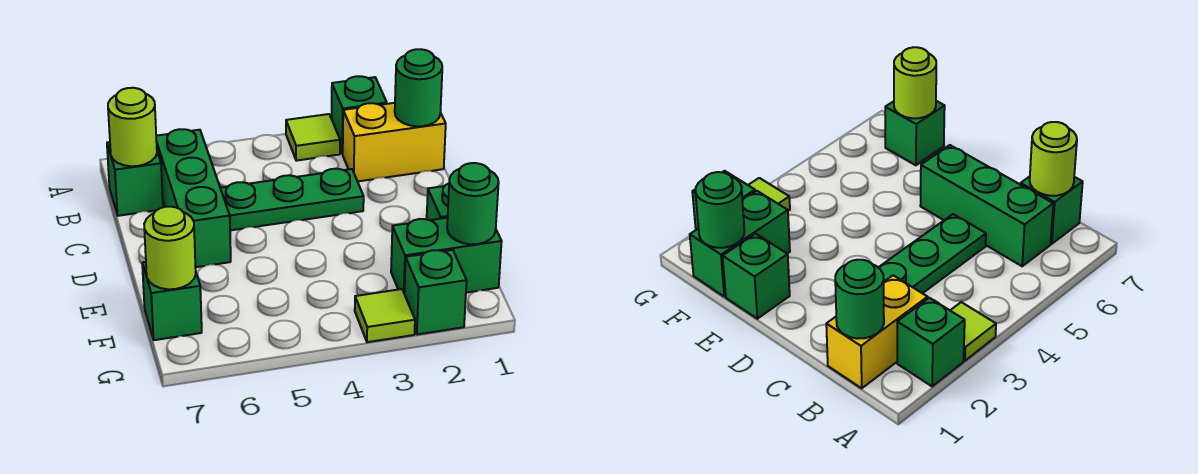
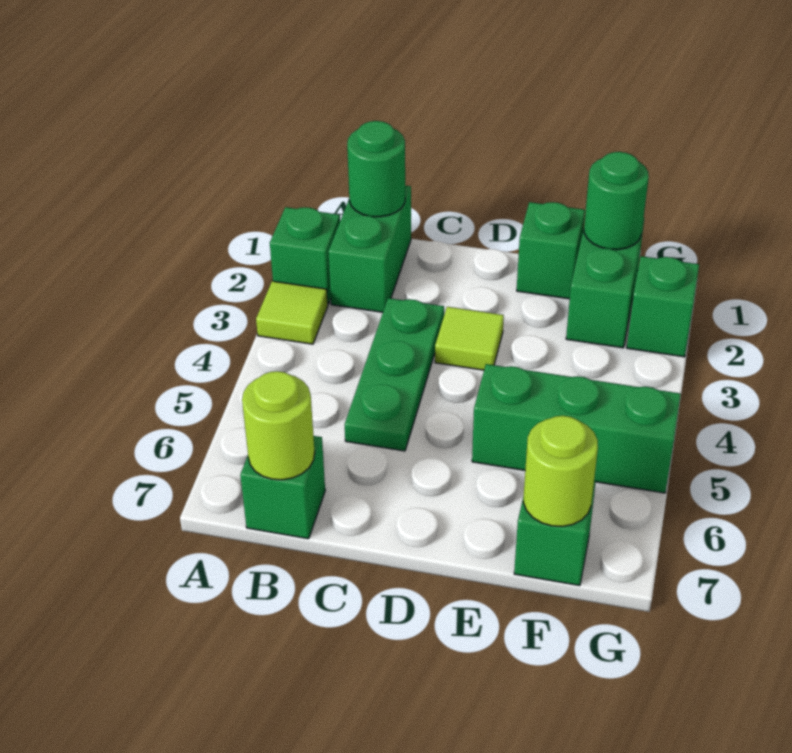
yellow 1x2 brick [343,103,446,181] -> green 1x2 brick [328,186,411,312]
green 1x3 brick [156,129,231,267] -> green 1x3 brick moved to [472,364,681,493]
lime 1x1 tile [355,289,415,342] -> lime 1x1 tile moved to [435,307,504,370]

